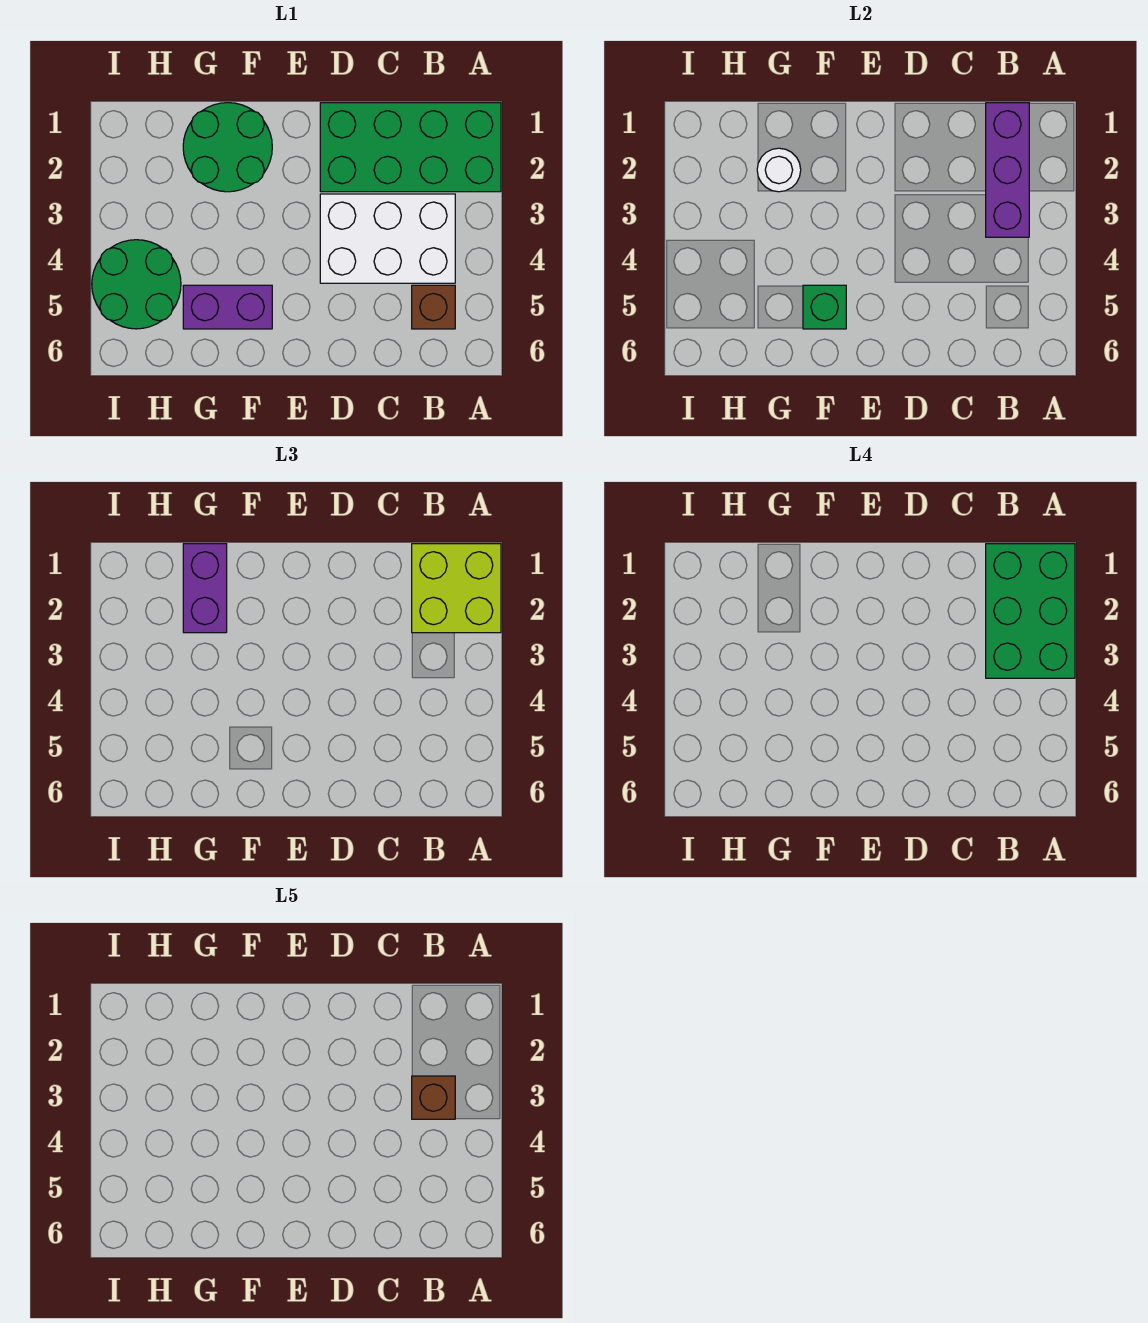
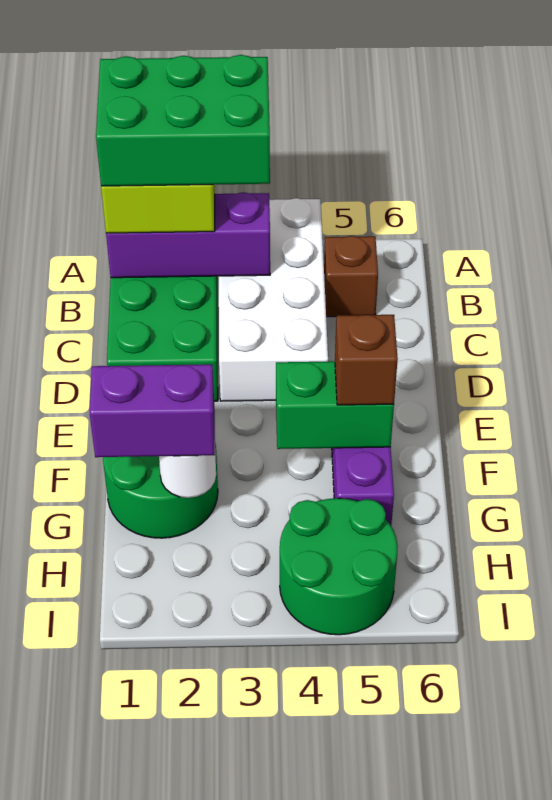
white 2x3 brick [320,194,455,283] -> white 2x4 brick [219,198,328,401]
brown 1x1 brick [412,1076,455,1119] -> brown 1x1 brick moved to [335,315,398,405]
green 1x1 brick [803,285,846,329] -> green 1x2 brick [276,361,394,449]

